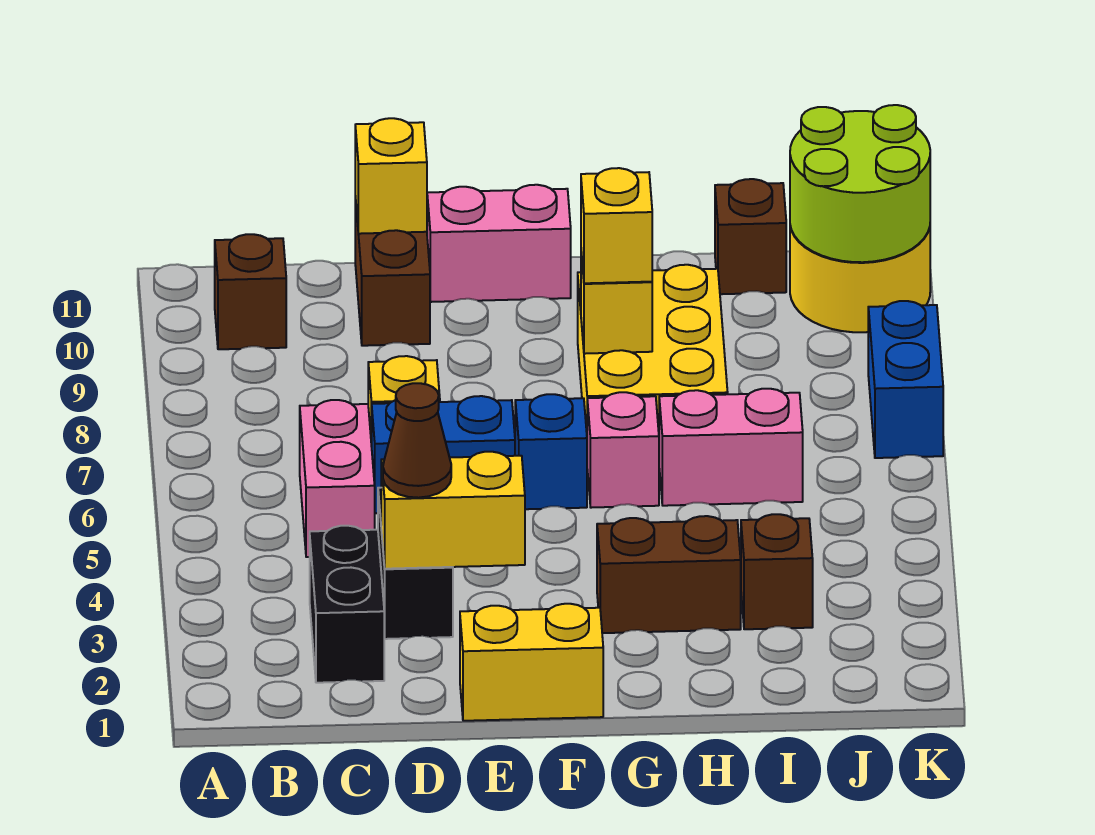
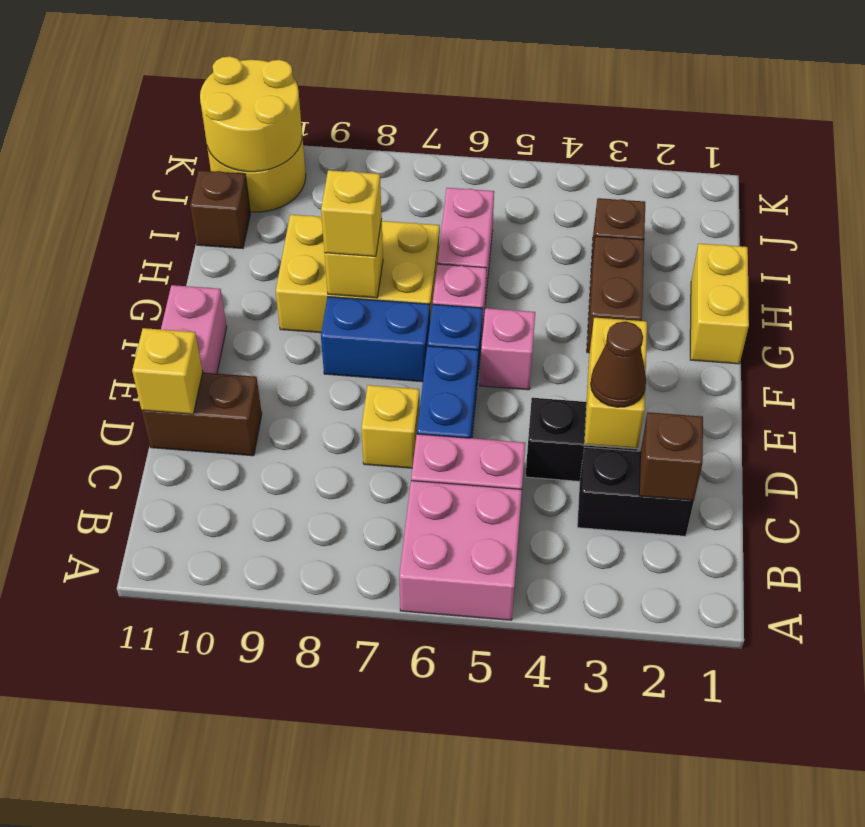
none -> pink 2x2 brick [399,481,522,620]
brown 1x1 brick [215,234,286,349] -> brown 1x1 brick moved to [639,412,703,500]
yellow 1x2 brick [460,604,603,721] -> yellow 1x2 brick moved to [690,244,749,364]
none -> pink 1x1 brick [480,308,535,390]
lime 2x2 round brick [790,105,930,262] -> yellow 2x2 round brick [200,56,302,172]
blue 1x2 brick [868,301,943,458] -> blue 1x2 brick moved to [321,297,430,382]

